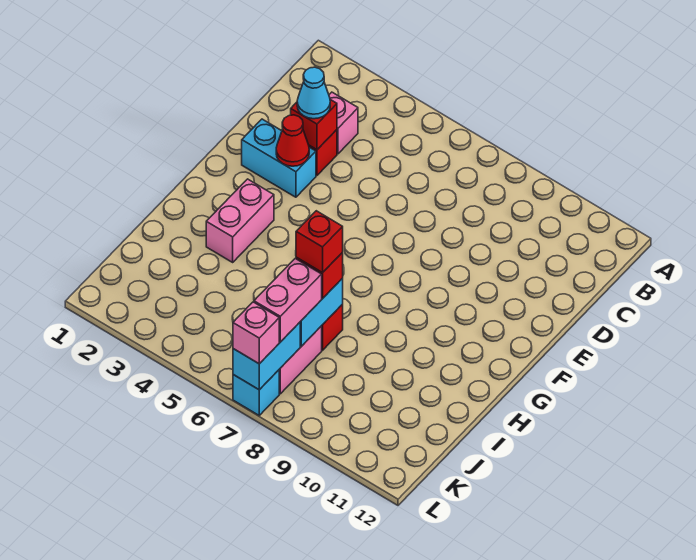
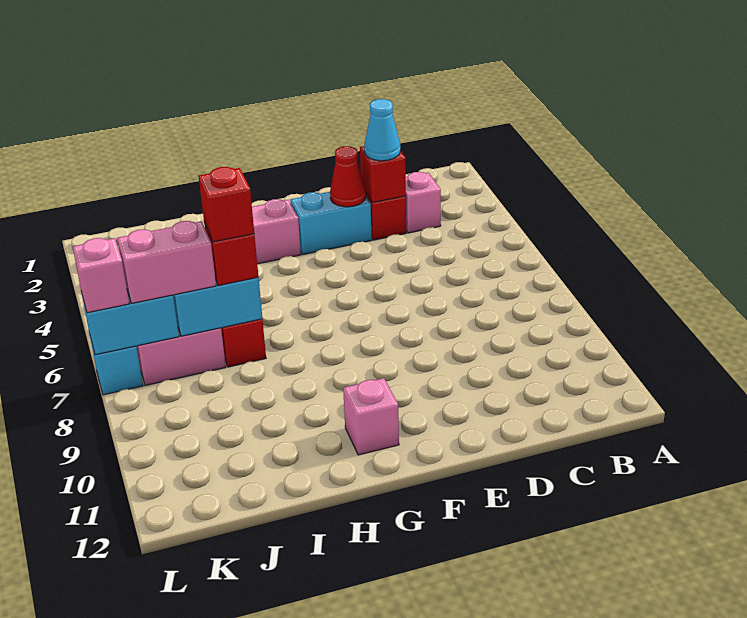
cyan 1x2 brick [242,119,316,197] -> cyan 1x2 brick turned to [290,192,372,254]
none -> pink 1x1 brick [343,378,399,455]

